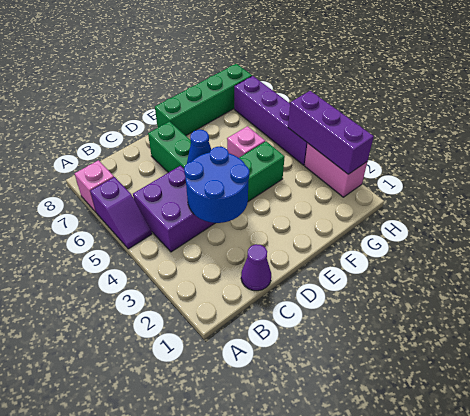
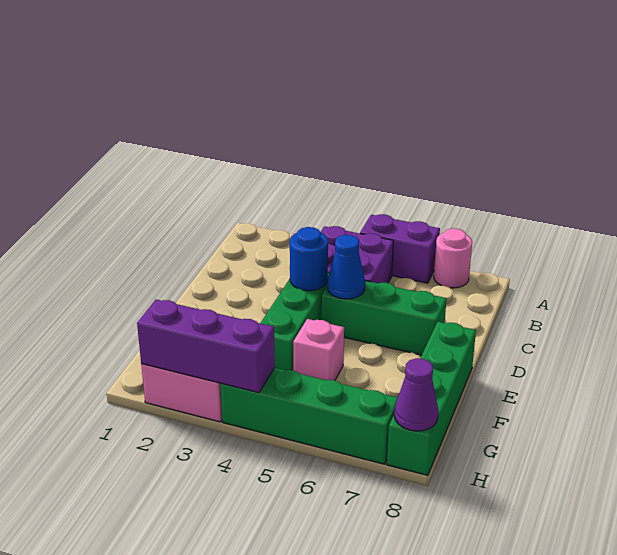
purple 1x2 slope [90,177,152,249] -> purple 1x2 brick [360,214,440,283]
pink 1x1 brick [75,160,114,212] -> pink 1x1 round brick [434,228,472,288]
purple 1x1 cone [241,244,271,291] -> purple 1x1 cone moved to [394,358,438,431]
blue 2x2 round brick [184,147,249,223] -> blue 1x1 round brick [290,227,328,291]
purple 1x4 brick [234,76,307,165] -> green 1x4 brick [220,368,398,464]

